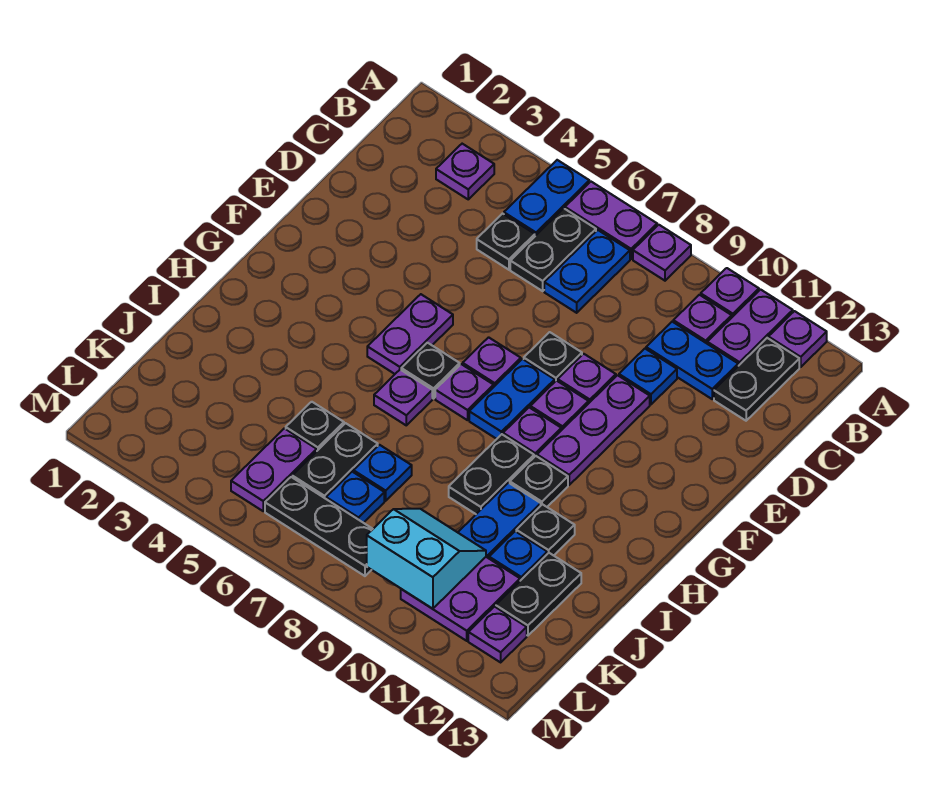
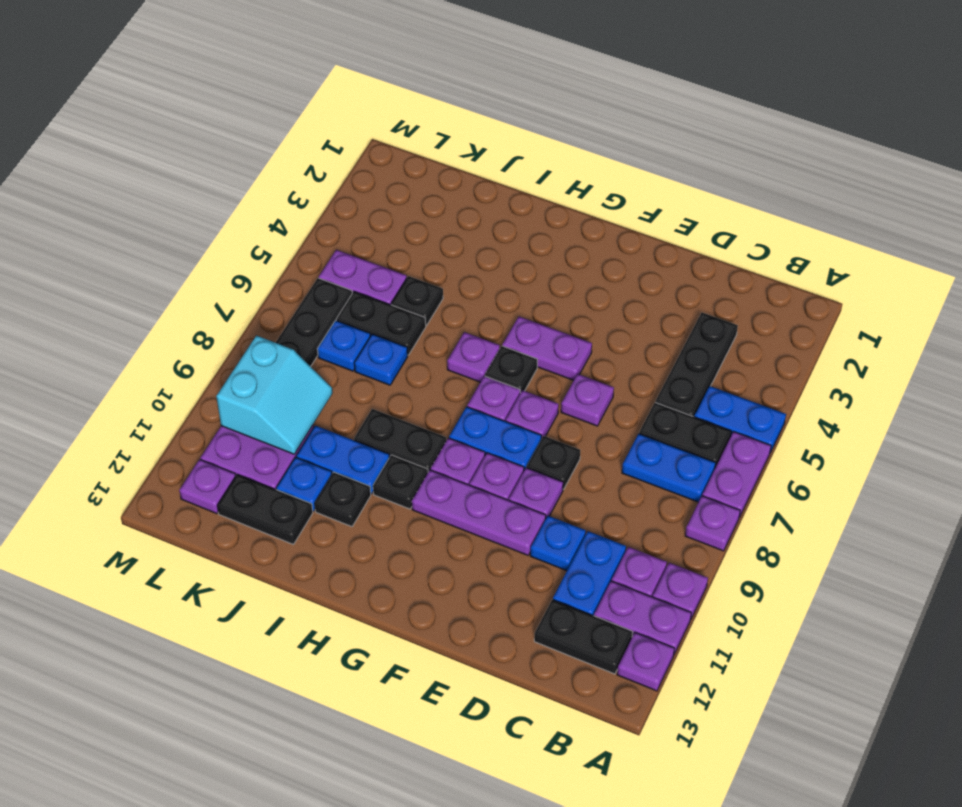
purple 1x1 plate [436,144,494,199] -> purple 1x1 plate moved to [561,374,614,426]
black 1x1 plate [477,214,535,270] -> black 1x3 plate [655,313,738,417]

